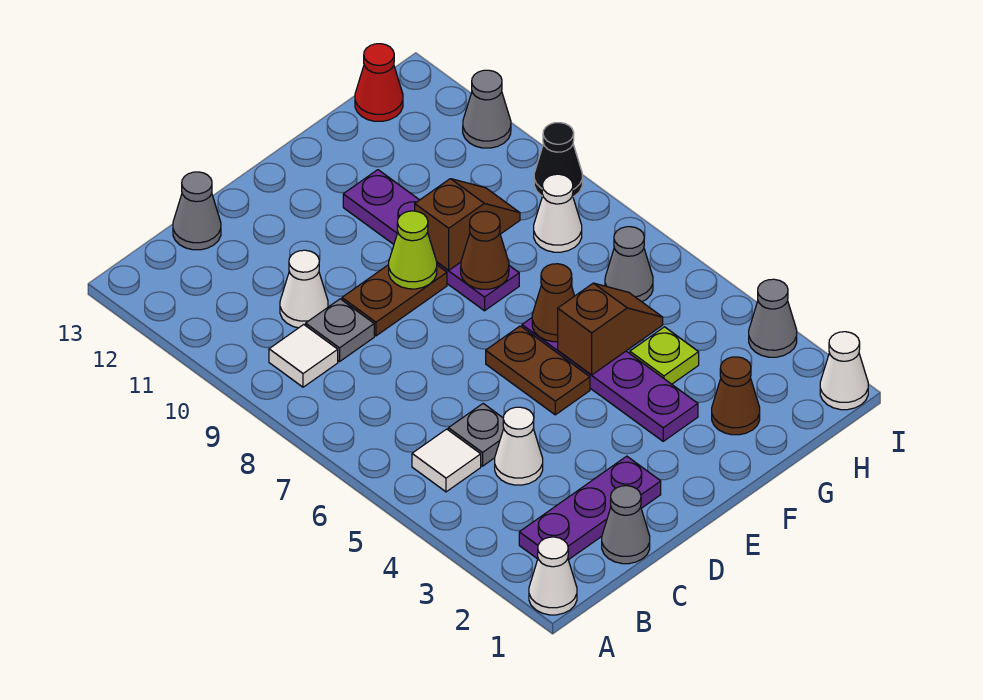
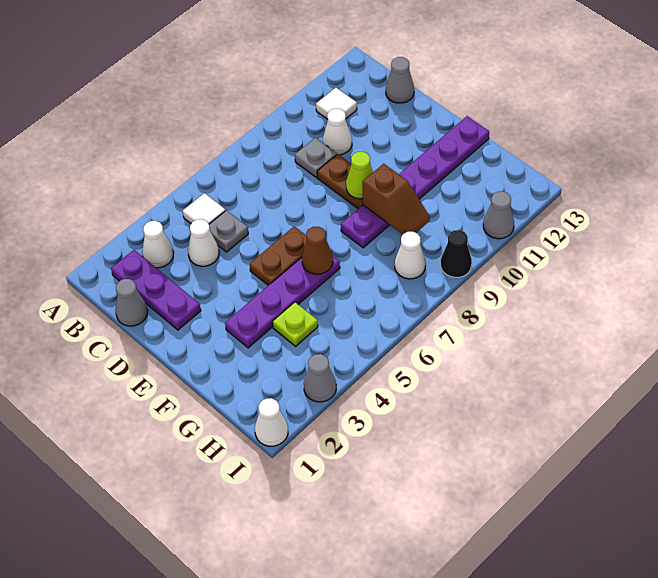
white 1x1 cone [529,537,577,615] -> white 1x1 cone moved to [142,221,174,268]
white 1x1 tile [269,325,338,387] -> white 1x1 tile moved to [316,88,357,119]
brown 1x2 slope [558,283,663,375] -> none
purple 1x4 plate [343,170,519,311] -> purple 1x6 plate [341,116,489,248]
brown 1x1 cone [461,211,509,289] -> none
brown 1x1 cone [712,357,760,435] -> none
grey 1x1 cone [605,227,653,302] -> none
red 1x1 cone [355,44,403,121] -> none

